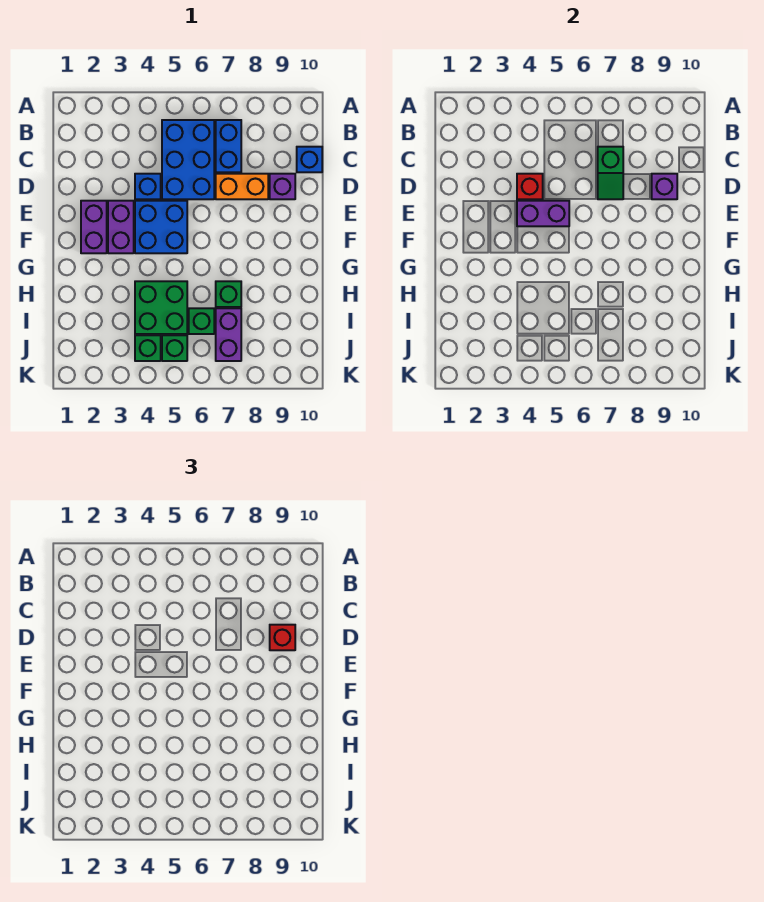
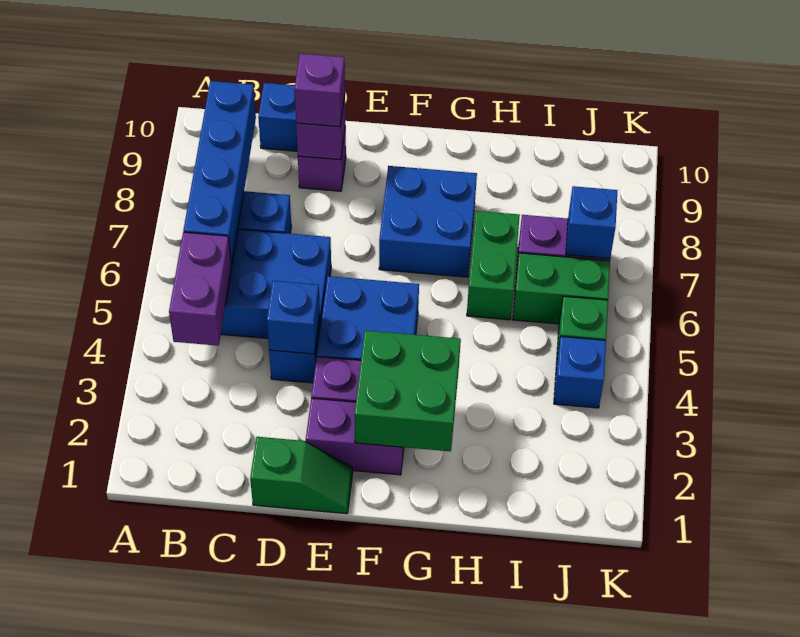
none -> blue 1x4 brick [183,81,256,266]
green 1x2 slope [598,147,623,199] -> green 1x2 slope moved to [250,437,353,514]
red 1x1 brick [517,174,543,199] -> blue 1x1 brick [267,281,320,354]
orange 1x2 brick [216,174,268,199] -> none
red 1x1 brick [270,625,295,650] -> purple 1x1 brick [295,54,345,127]
purple 1x2 brick [517,201,569,226] -> purple 1x2 brick moved to [169,232,232,346]
none -> blue 2x2 brick [379,166,477,277]
green 2x2 brick [135,281,187,334] -> green 2x2 brick moved to [354,330,461,451]
green 1x1 brick [216,281,241,307] -> green 1x2 brick [467,211,520,320]
green 1x1 brick [189,308,214,334] -> green 1x2 brick [513,253,610,324]
green 1x1 brick [135,335,161,361] -> blue 1x1 brick [554,336,606,408]
none -> blue 1x1 brick [566,186,617,259]

